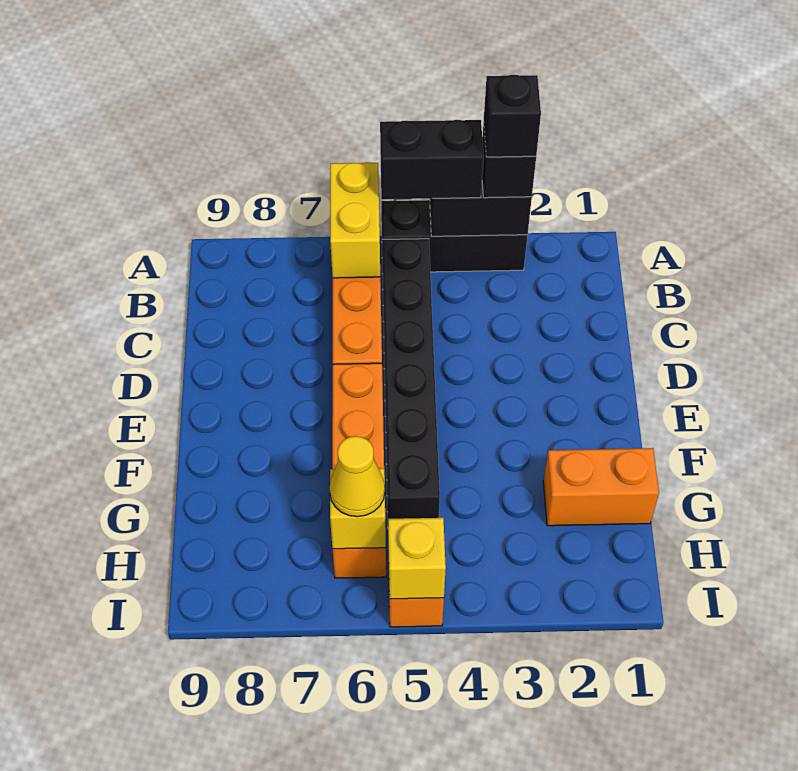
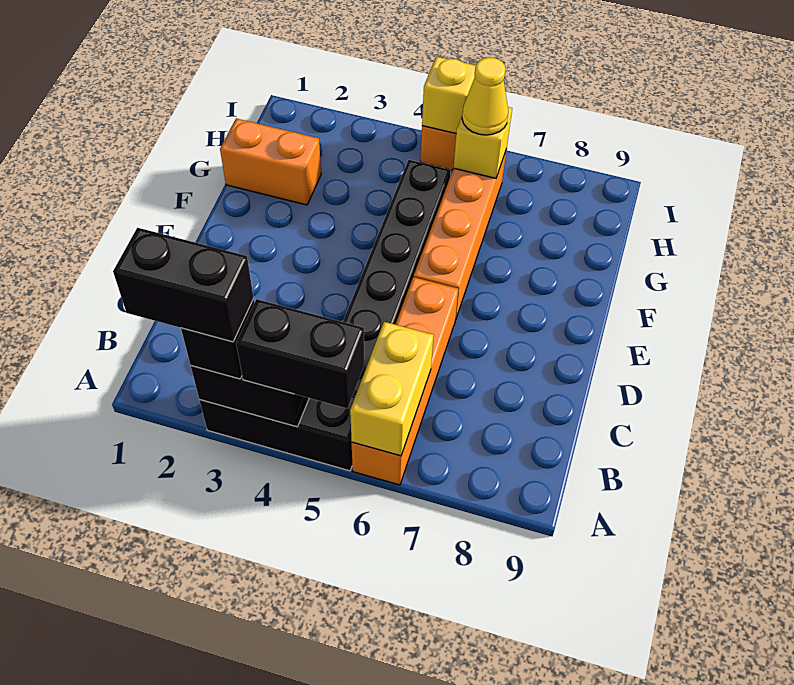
black 1x1 brick [484,75,541,157] -> black 1x2 brick [113,228,254,342]

